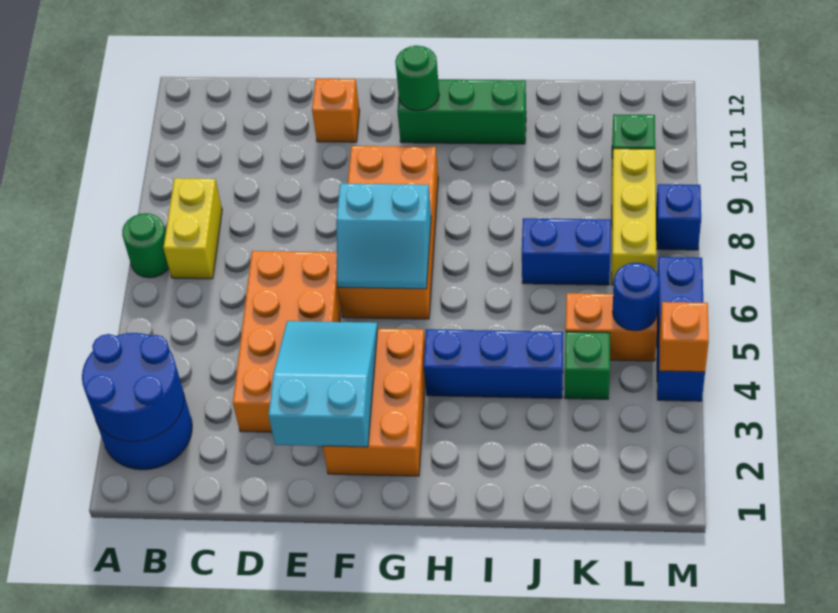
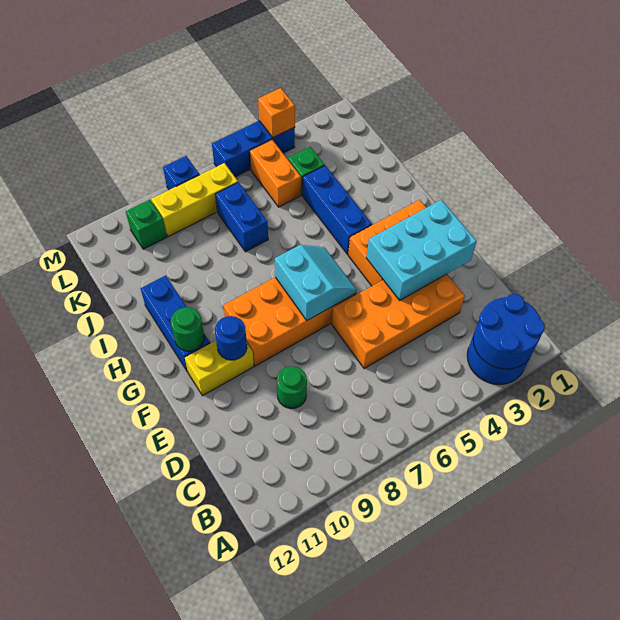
green 1x1 round brick [122,213,169,278] -> green 1x1 round brick moved to [277,366,307,408]
yellow 1x2 brick [163,178,222,279] -> yellow 1x2 brick moved to [185,341,254,396]
cyan 2x3 slope [268,321,378,447] -> cyan 2x3 brick [366,200,477,300]
orange 1x1 brick [312,79,360,142] -> none
green 1x3 brick [397,80,526,144] -> blue 1x3 brick [141,275,210,372]
blue 1x1 round brick [612,263,659,331] -> blue 1x1 round brick moved to [215,316,247,360]

